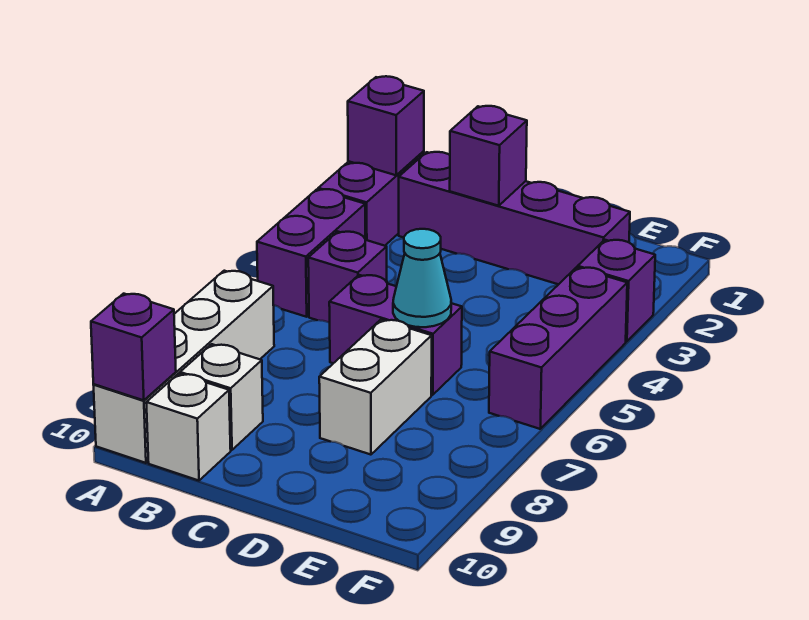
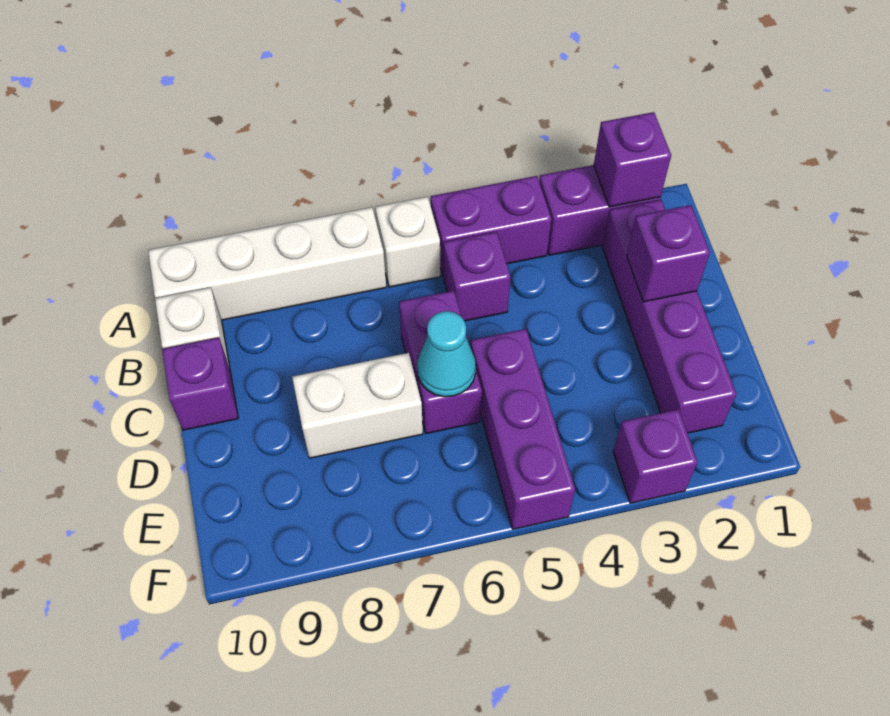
purple 1x1 brick [91,294,176,400] -> purple 1x1 brick moved to [162,337,238,430]
white 1x1 brick [180,344,263,450] -> white 1x1 brick moved to [375,197,440,287]
purple 1x3 brick [489,267,627,429] -> purple 1x3 brick turned to [471,329,575,529]

